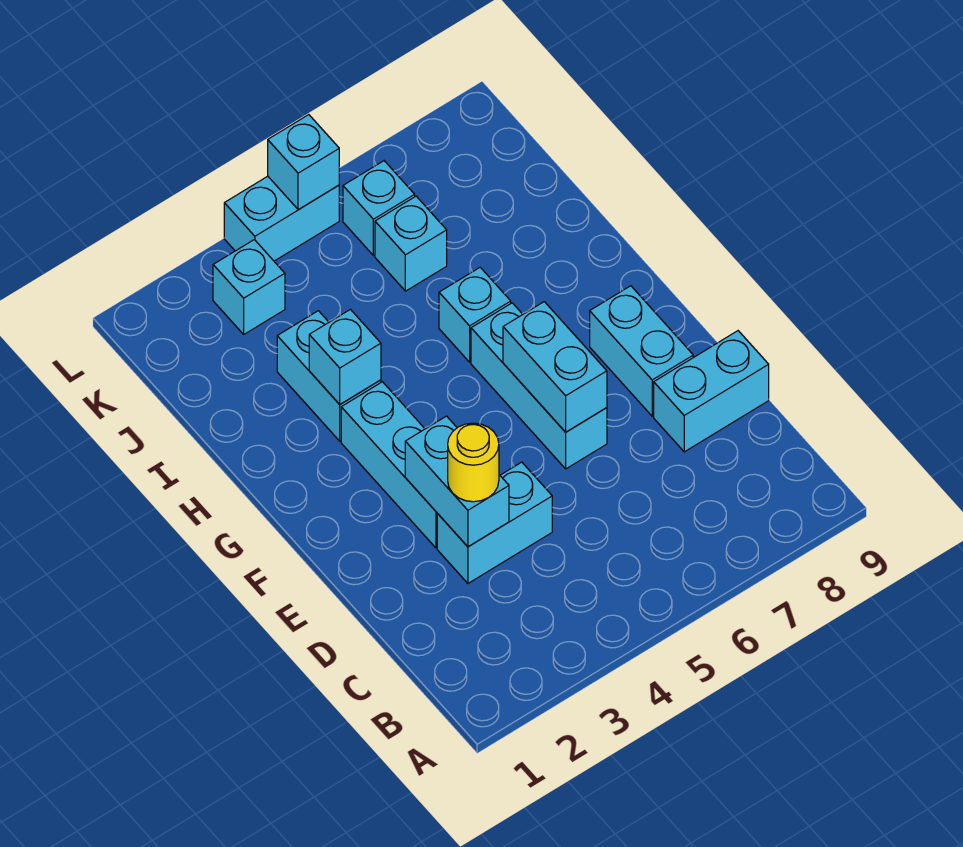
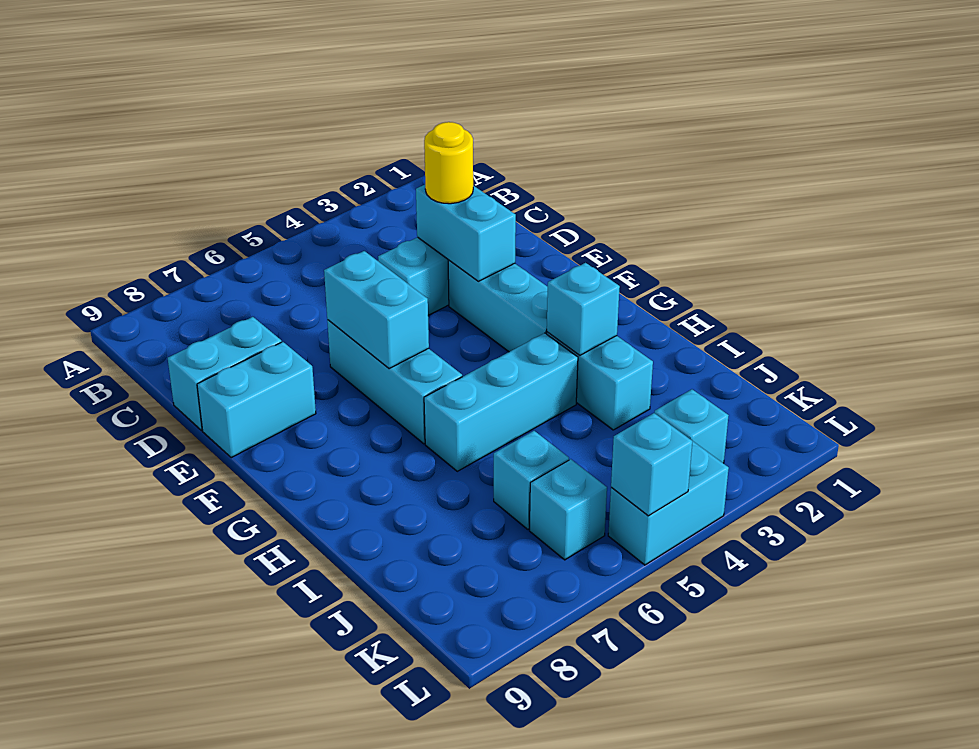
cyan 1x2 brick [590,286,693,416] -> cyan 1x2 brick turned to [197,342,316,458]
cyan 1x1 brick [439,267,511,362] -> cyan 1x3 brick [424,333,578,471]

